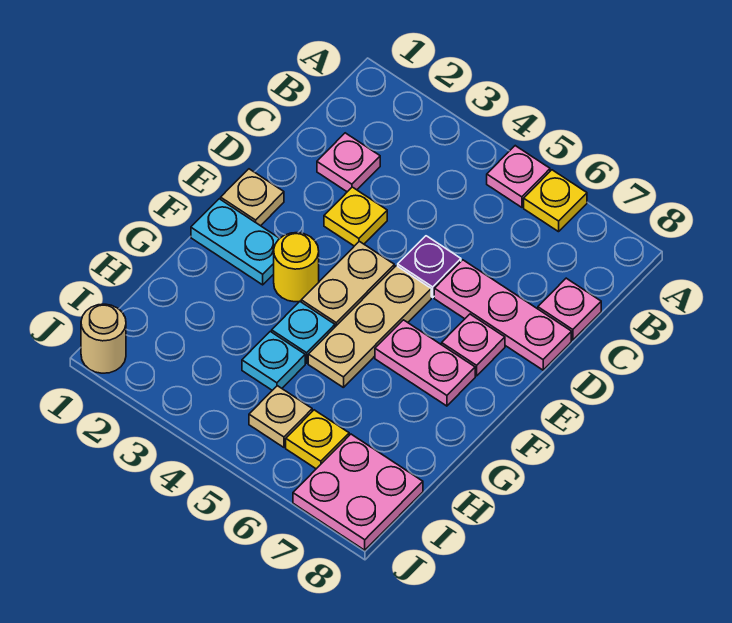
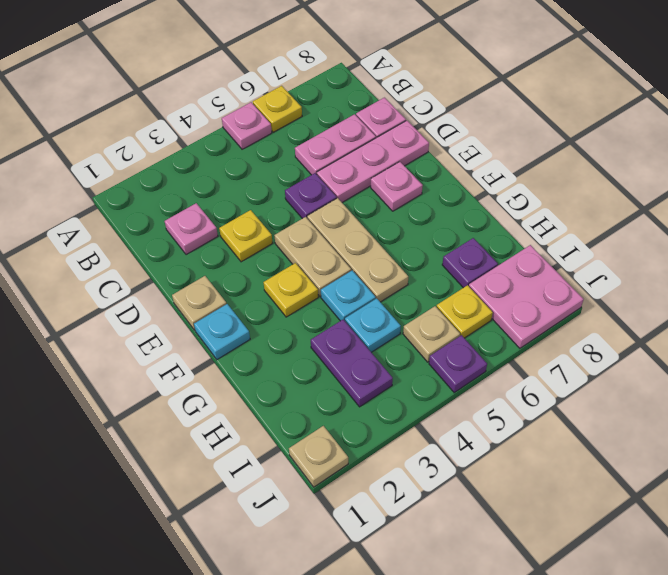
cyan 1x2 plate [191,199,280,285] -> cyan 1x1 plate [194,304,250,360]
yellow 1x1 round brick [274,233,319,302] -> yellow 1x1 plate [264,263,318,317]
pink 1x2 plate [375,320,475,406] -> pink 1x2 plate moved to [295,114,376,175]
none -> purple 1x2 plate [311,320,393,407]
none -> purple 1x1 plate [442,238,498,288]
tan 1x1 round brick [81,304,126,373] -> tan 1x1 plate [289,426,348,487]
none -> purple 1x1 plate [429,335,487,393]

